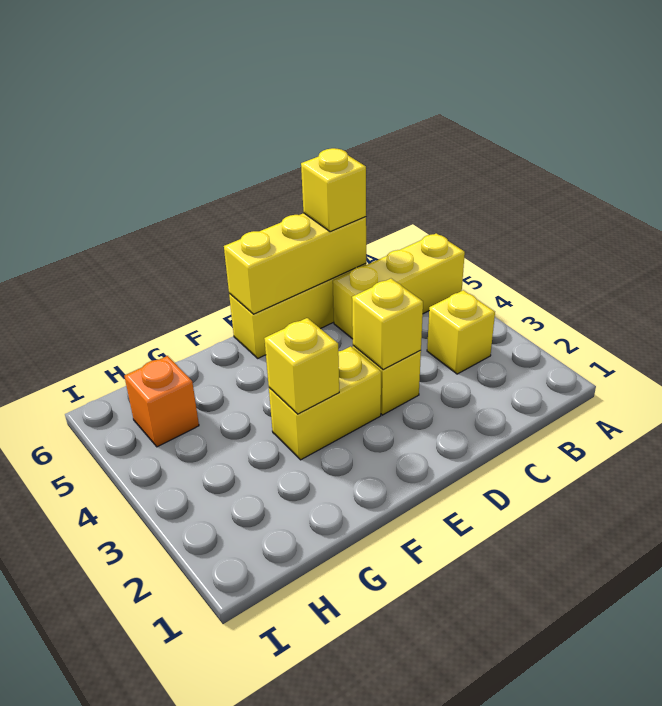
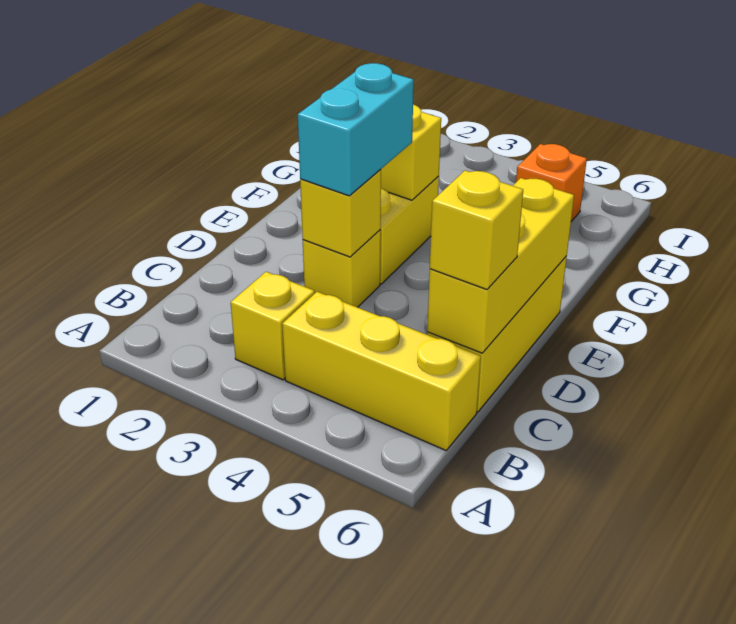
yellow 1x3 brick [333,233,465,339] -> yellow 1x3 brick turned to [282,292,481,450]
none -> cyan 1x2 brick [298,63,414,196]

